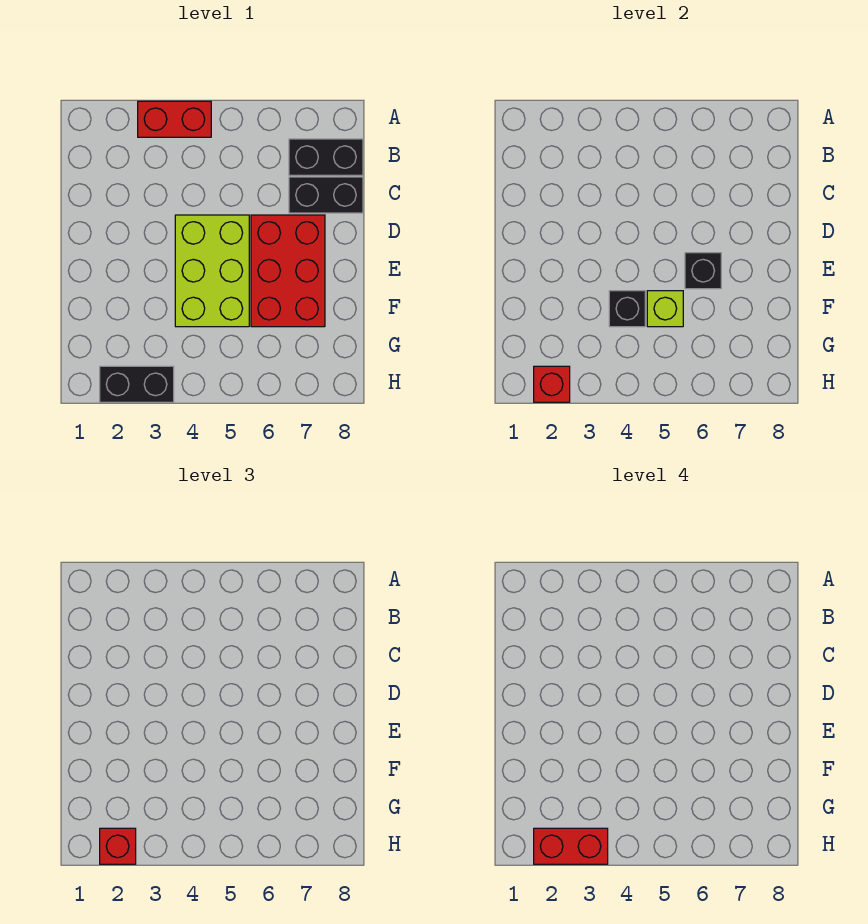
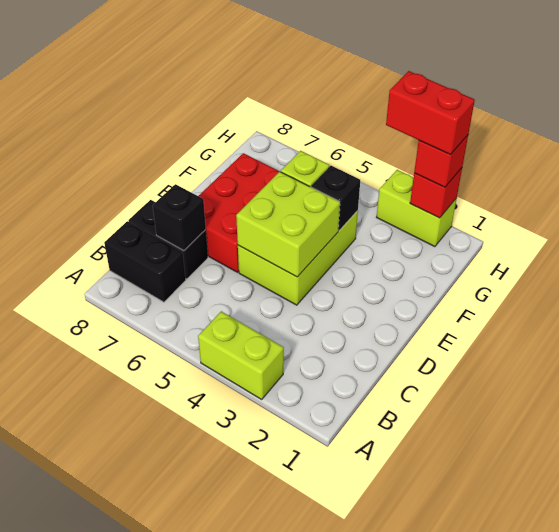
red 1x2 brick [138,101,211,137] -> lime 1x2 brick [198,311,284,399]
none -> lime 2x2 brick [236,172,340,277]
black 1x1 brick [685,253,721,289] -> black 1x1 brick moved to [153,184,206,251]
black 1x2 brick [100,366,174,402] -> lime 1x2 brick [377,170,457,247]

